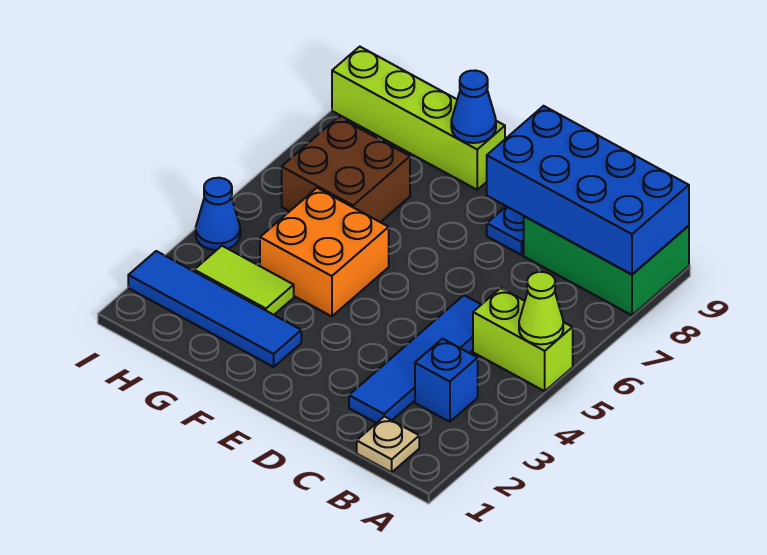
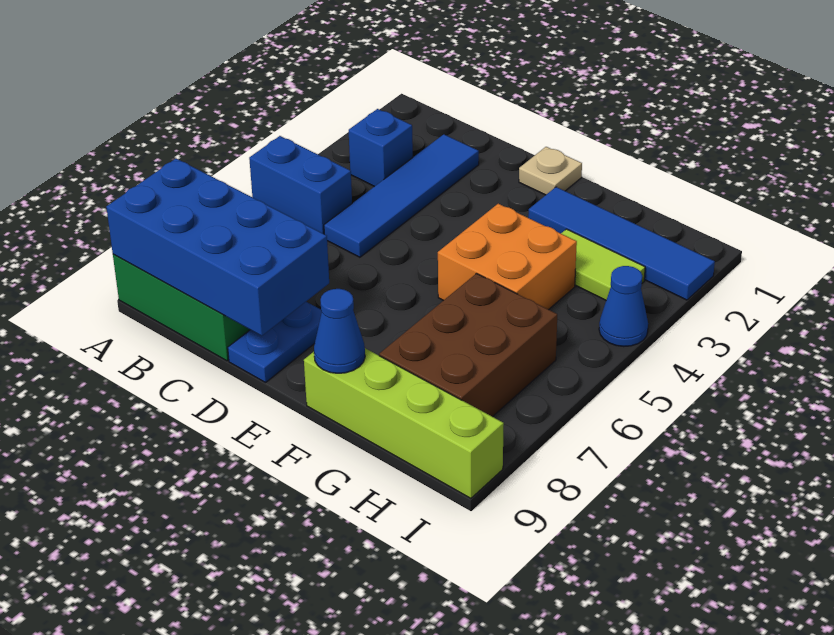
lime 1x2 brick [473,288,573,391] -> blue 1x2 brick [249,136,352,234]
lime 1x1 cone [519,272,563,344] -> none
tan 1x1 plate [357,417,419,472] -> tan 1x1 plate moved to [519,147,582,195]
brown 2x2 brick [282,117,410,222] -> brown 2x3 brick [379,274,557,417]

